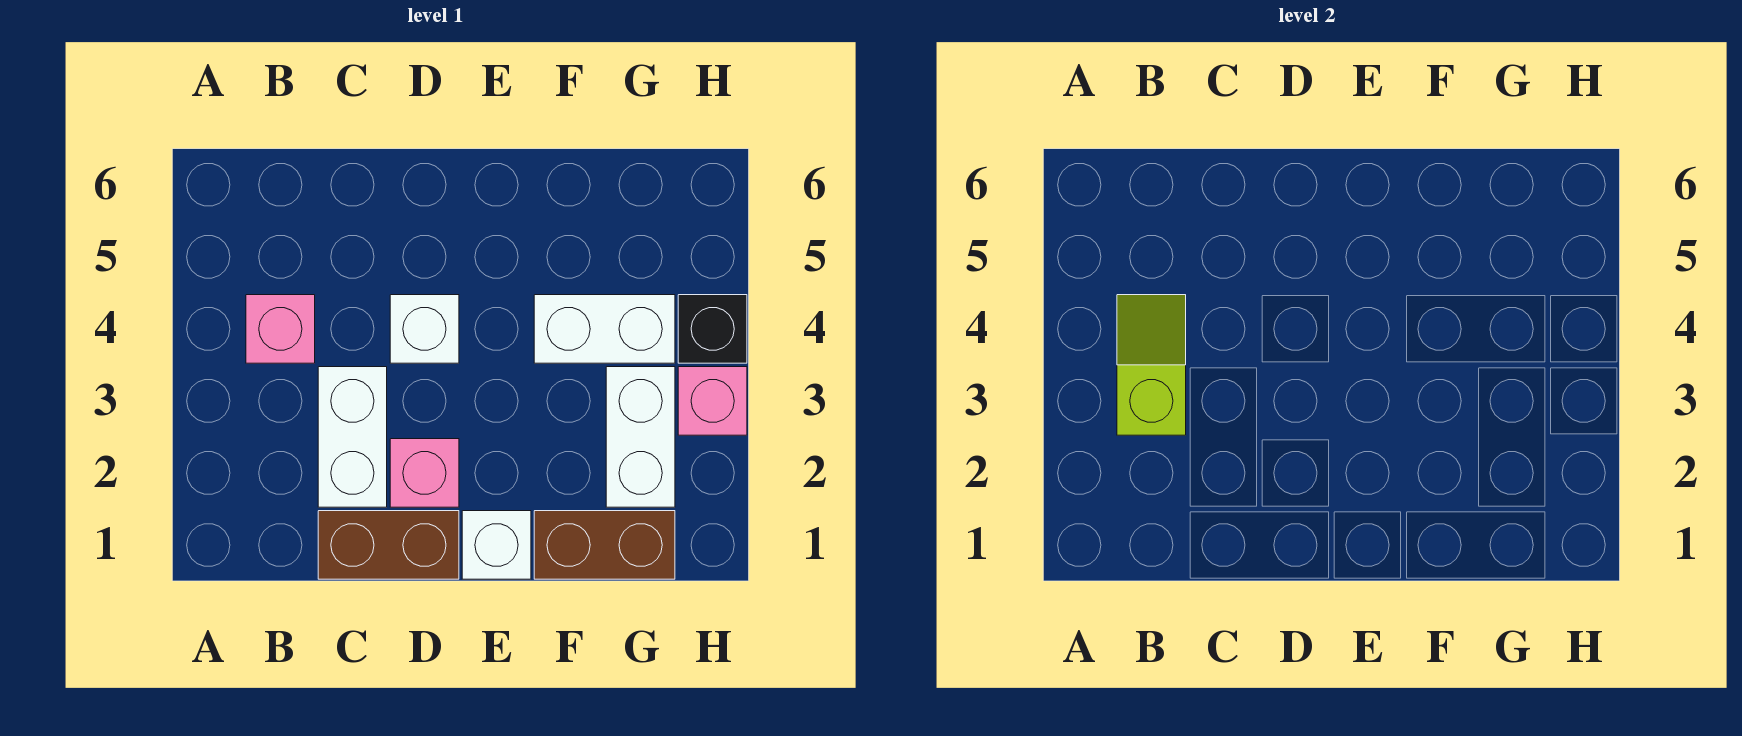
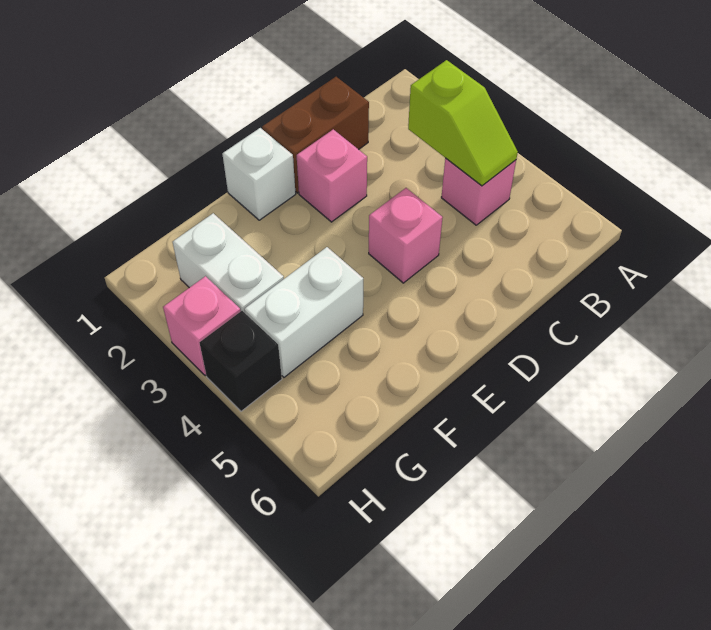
white 1x2 brick [318,367,387,507] -> none
white 1x1 brick [390,295,459,363] -> pink 1x1 brick [369,188,443,283]
brown 1x2 brick [534,511,675,579] -> none

